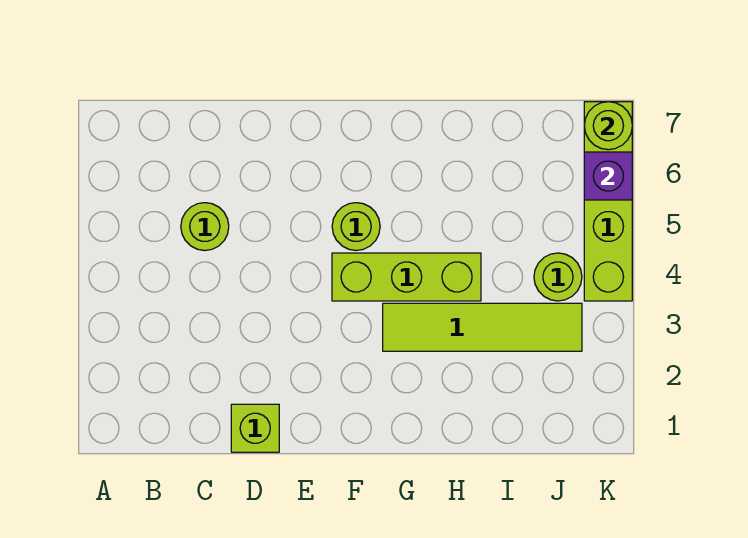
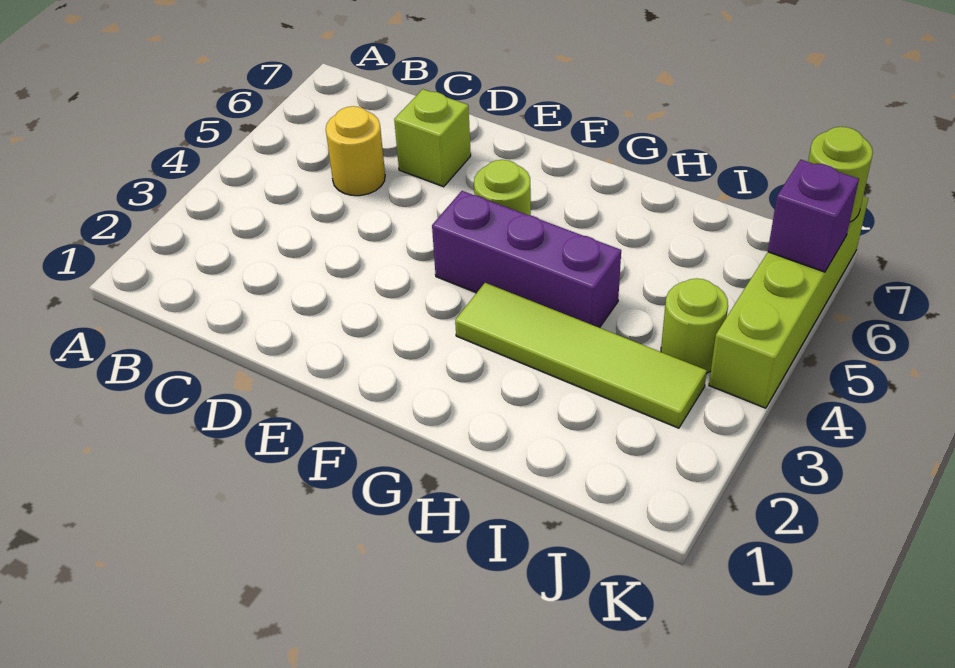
lime 1x1 round brick [181,203,229,251] -> yellow 1x1 round brick [326,106,385,196]
lime 1x1 brick [231,404,279,452] -> lime 1x1 brick moved to [394,89,471,187]
lime 1x3 brick [332,253,481,301] -> purple 1x3 brick [432,191,621,328]

